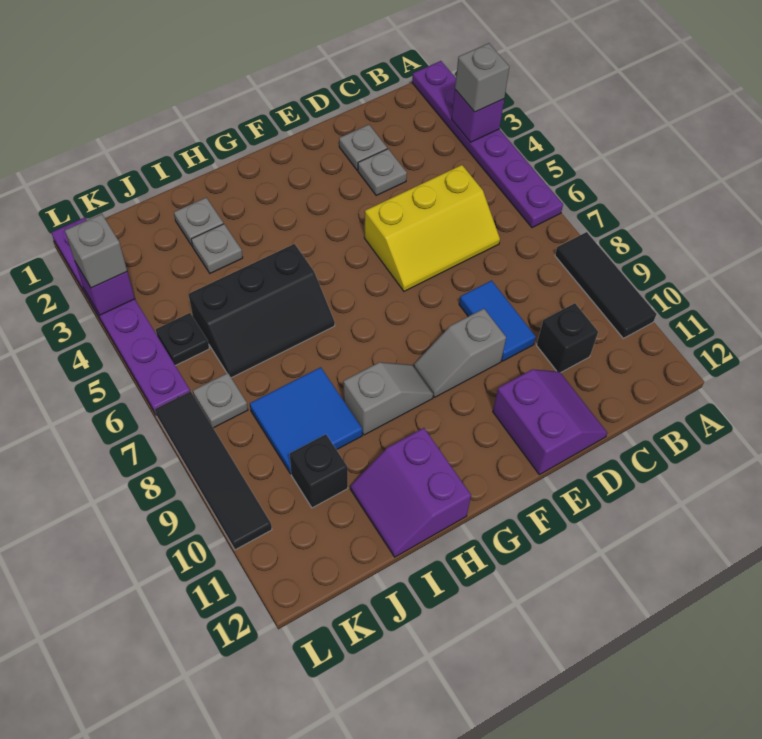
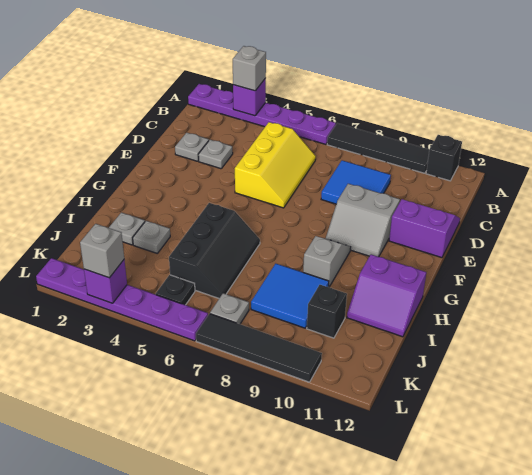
black 1x3 tile [555,232,656,338] -> black 1x4 tile [327,123,429,173]
black 1x1 brick [537,303,598,373] -> black 1x1 brick moved to [426,135,462,181]
blue 1x2 tile [459,281,536,361] -> blue 2x2 tile [321,160,391,204]
grey 1x2 slope [414,309,506,397] -> grey 2x2 slope [326,184,400,257]

